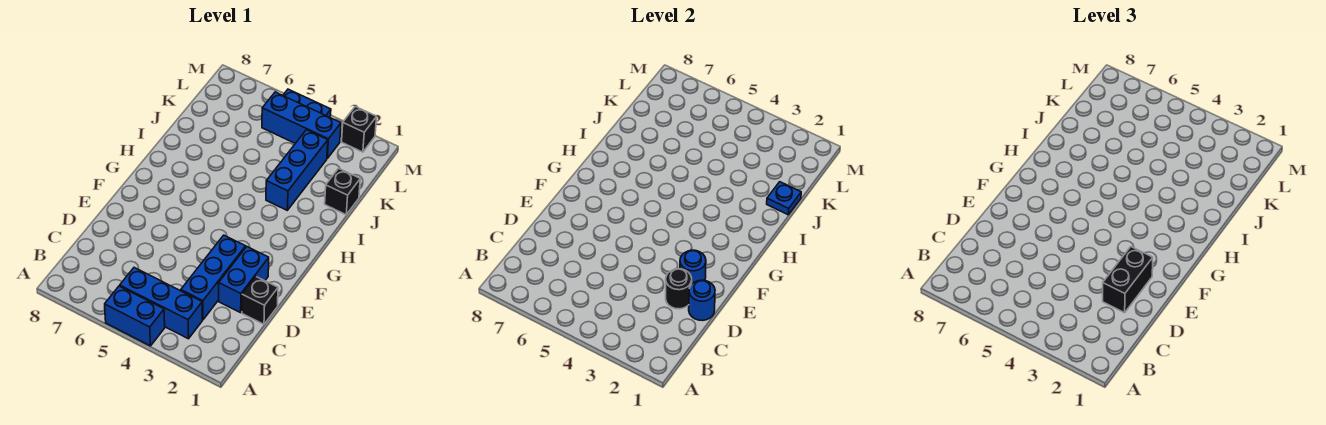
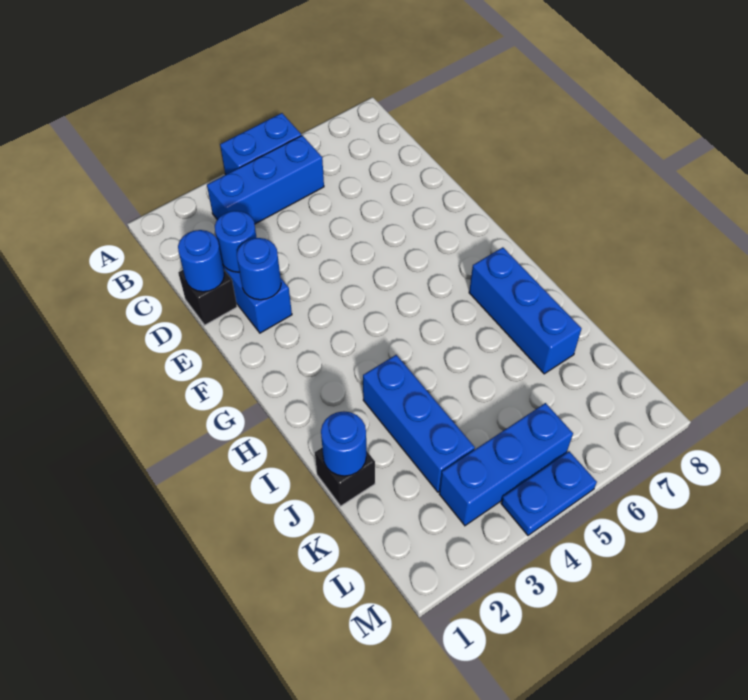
blue 1x3 brick [181,235,246,320] -> blue 1x3 brick moved to [469,247,581,374]
black 1x1 round brick [666,269,692,309] -> blue 1x1 round brick [215,211,257,272]
black 1x2 brick [1103,247,1153,313] -> none
blue 1x1 plate [767,182,801,215] -> blue 1x1 round brick [321,411,366,476]
black 1x1 brick [342,107,377,152] -> none

